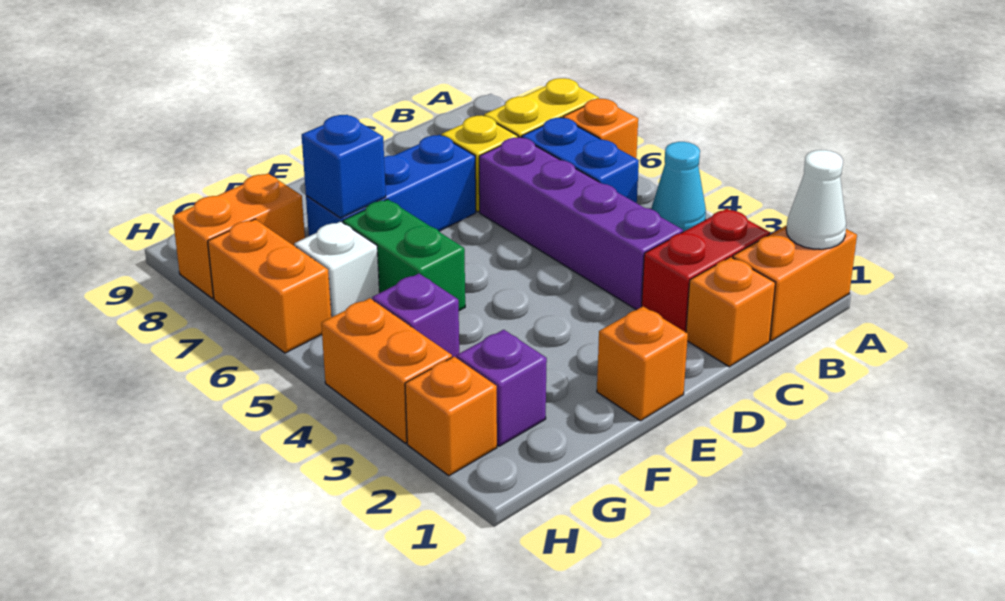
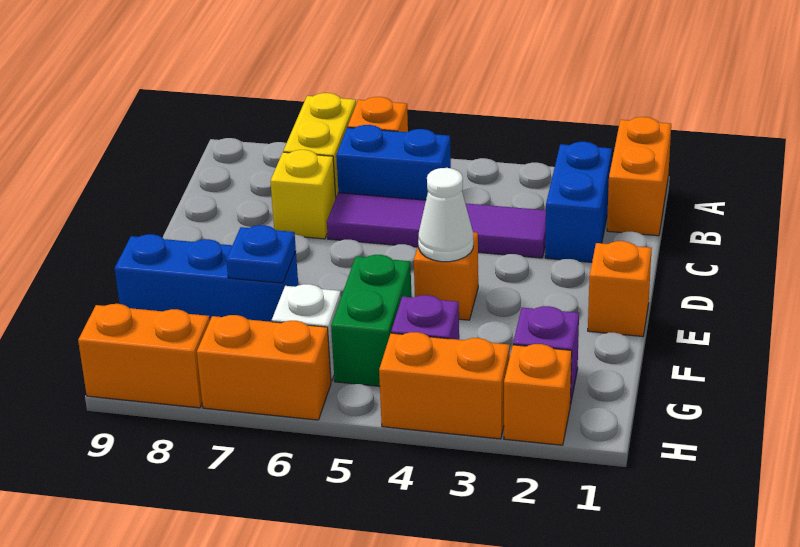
white 1x1 cone [786,150,846,249] -> white 1x1 cone moved to [418,168,473,262]
cyan 1x1 cone [652,142,706,232] -> none
red 1x2 brick [642,209,770,332] -> blue 1x2 brick [545,142,612,262]
orange 1x1 brick [686,257,775,367] -> orange 1x1 brick moved to [414,232,478,320]
purple 1x4 brick [479,137,683,310] -> purple 1x4 tile [327,193,546,258]
blue 1x3 brick [306,135,476,236] -> blue 1x3 brick turned to [115,234,298,322]
green 1x2 brick [343,199,465,311] -> green 1x2 brick turned to [331,255,412,386]
blue 1x1 brick [302,115,386,218] -> blue 1x1 plate [226,225,296,283]
orange 1x2 brick [173,173,305,299] -> orange 1x2 brick turned to [78,304,210,408]

